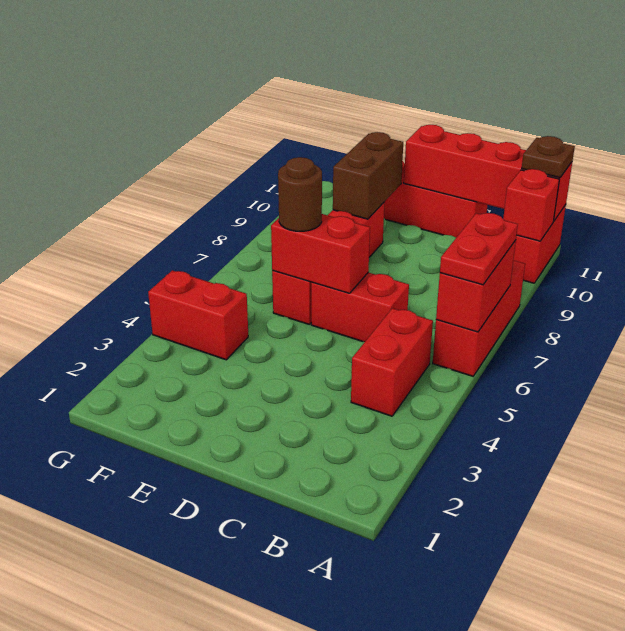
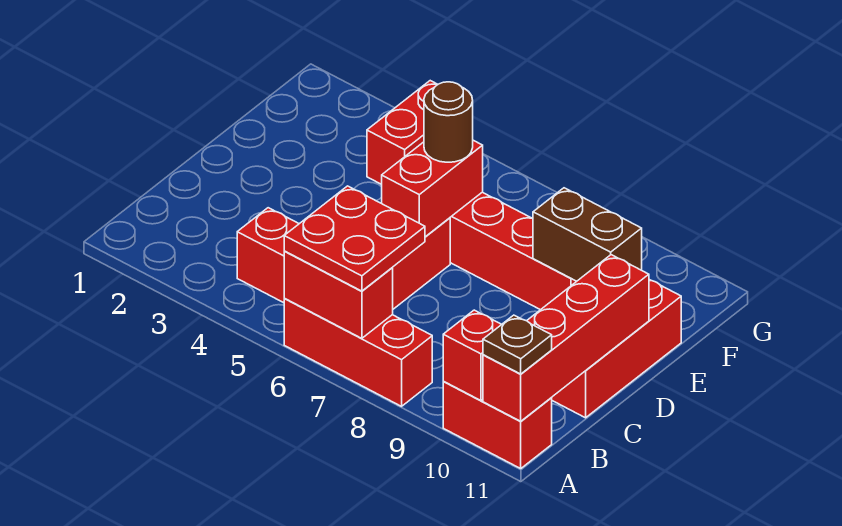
red 1x2 plate [440,213,518,285] -> red 2x2 plate [284,186,425,291]

